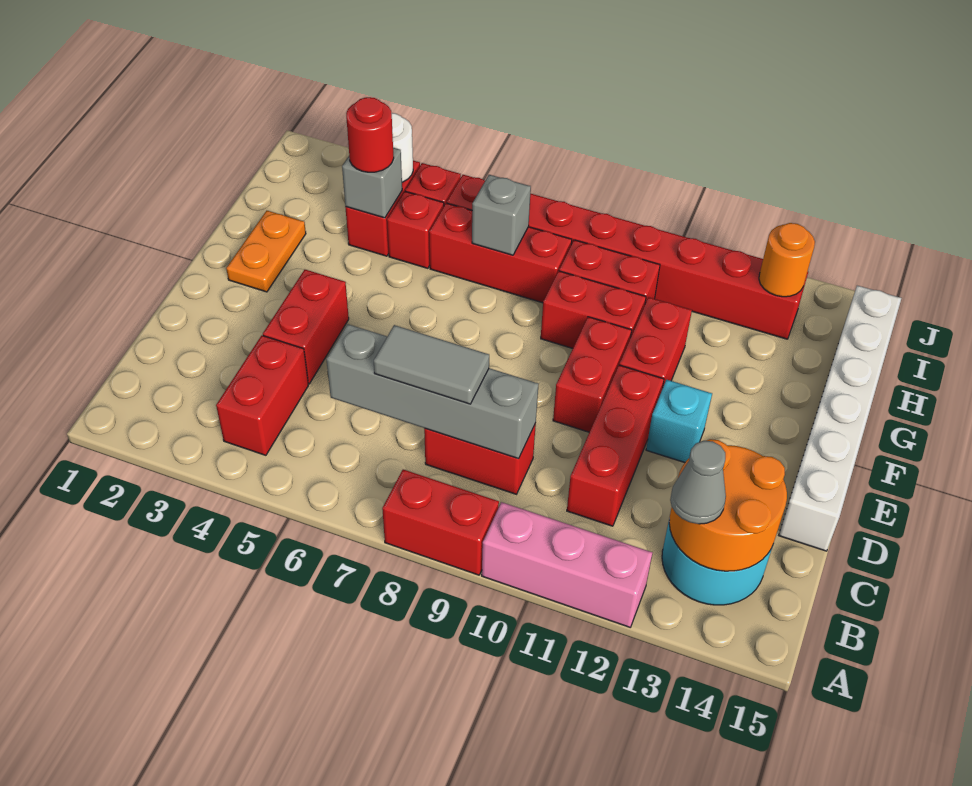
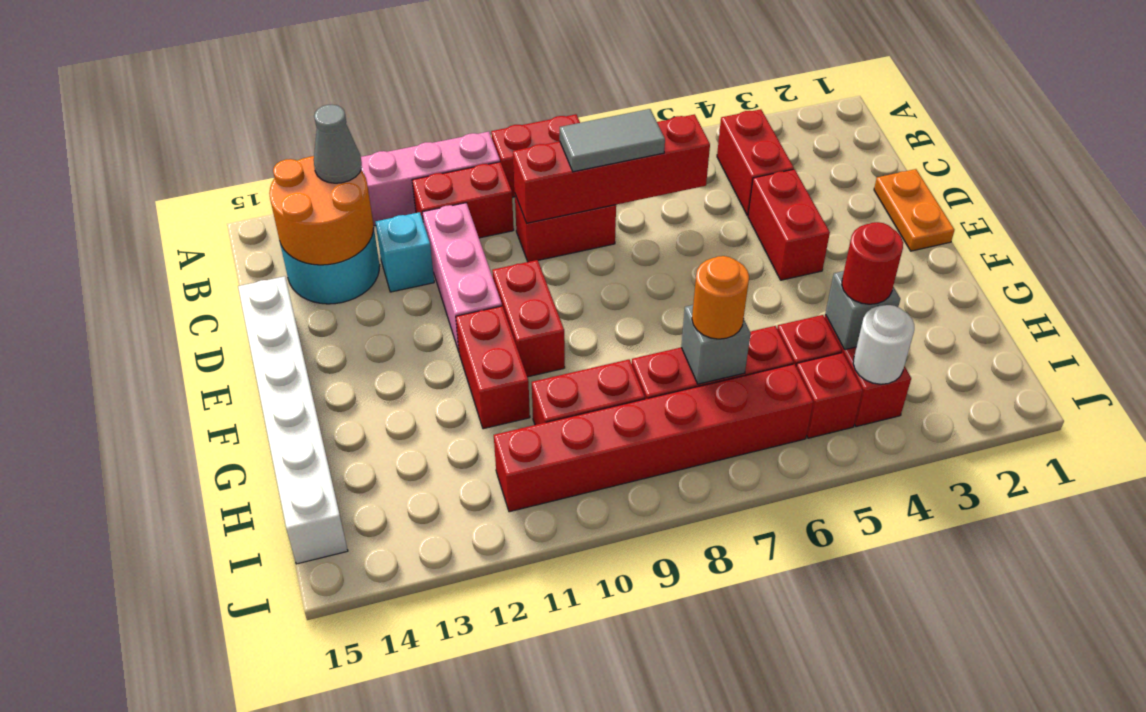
grey 1x4 brick [326,324,539,459] -> red 1x4 brick [513,114,710,223]
red 1x3 brick [567,365,664,526] -> pink 1x3 brick [422,203,502,351]
cyan 1x1 brick [646,380,712,463] -> cyan 1x1 brick moved to [376,212,434,292]
orange 1x2 plate [226,211,306,292] -> orange 1x2 plate moved to [874,169,955,251]
red 1x2 brick [541,271,646,348] -> red 1x2 brick moved to [412,162,514,238]
red 1x8 brick [447,175,808,339] -> red 1x6 brick [494,364,813,512]
orange 1x1 round brick [759,223,815,297] -> orange 1x1 round brick moved to [692,256,749,339]

